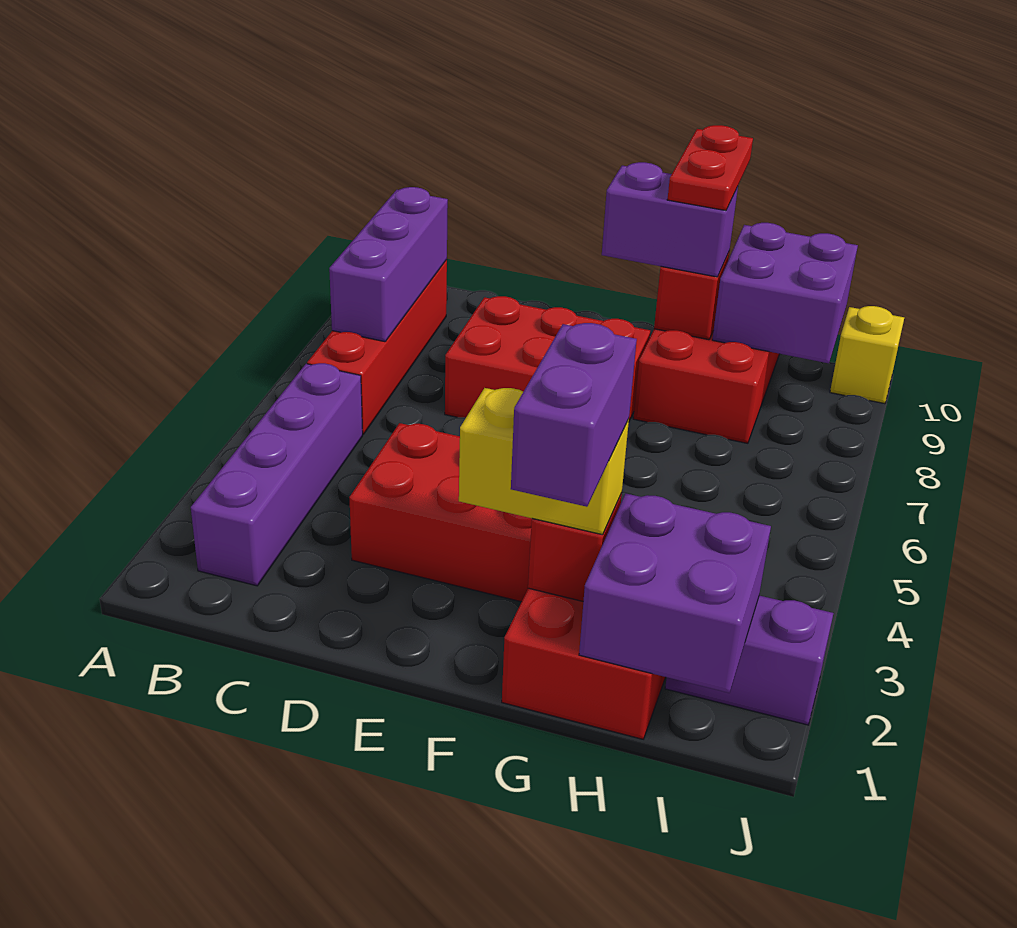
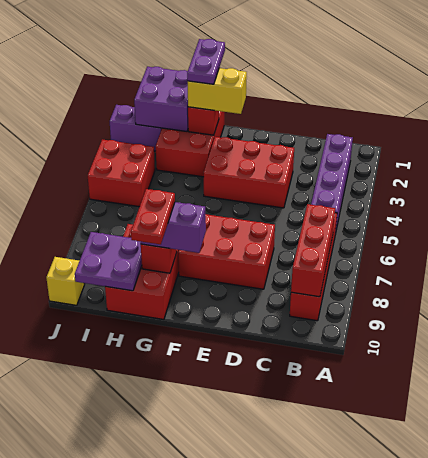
purple 1x3 brick [329,187,448,342] -> red 1x3 brick [291,204,335,297]
purple 1x2 brick [511,323,637,507] -> purple 1x2 plate [187,39,225,84]
purple 2x2 brick [712,223,858,363] -> purple 2x2 plate [75,232,142,291]
none -> red 2x2 brick [88,139,155,207]

